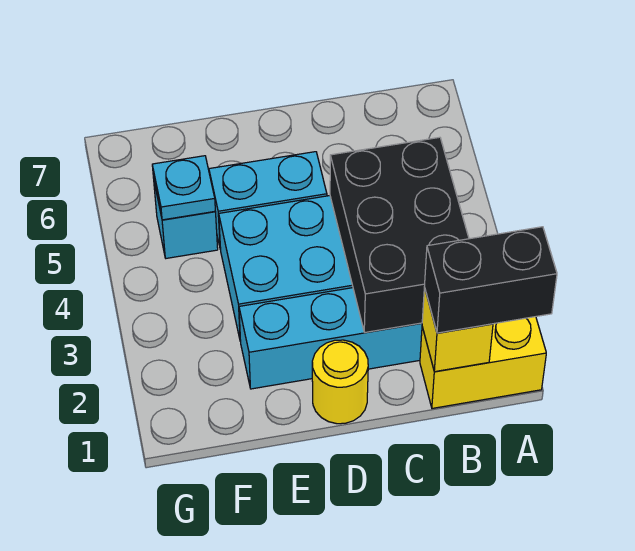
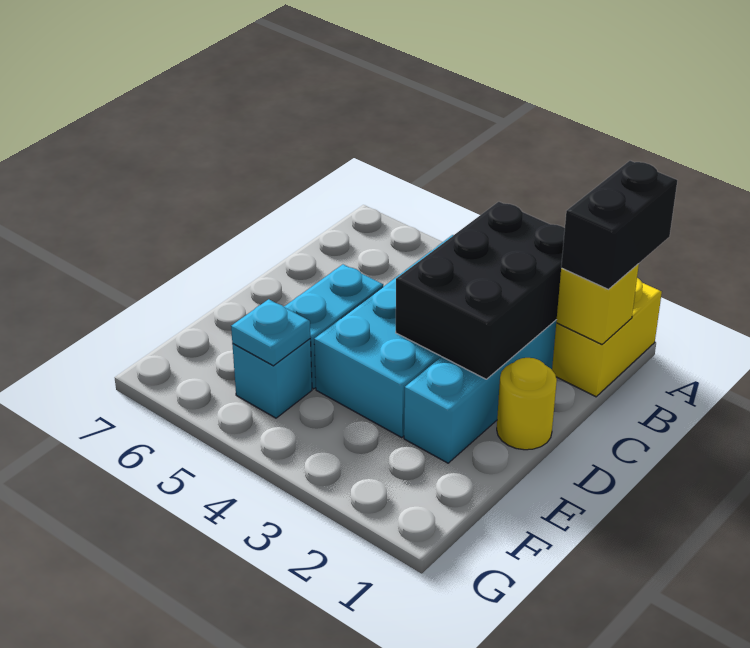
black 2x3 brick [330,137,469,333] -> black 2x3 brick turned to [396,202,565,379]

